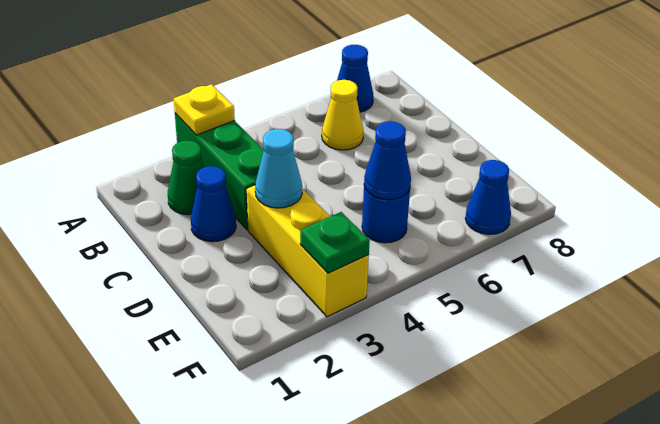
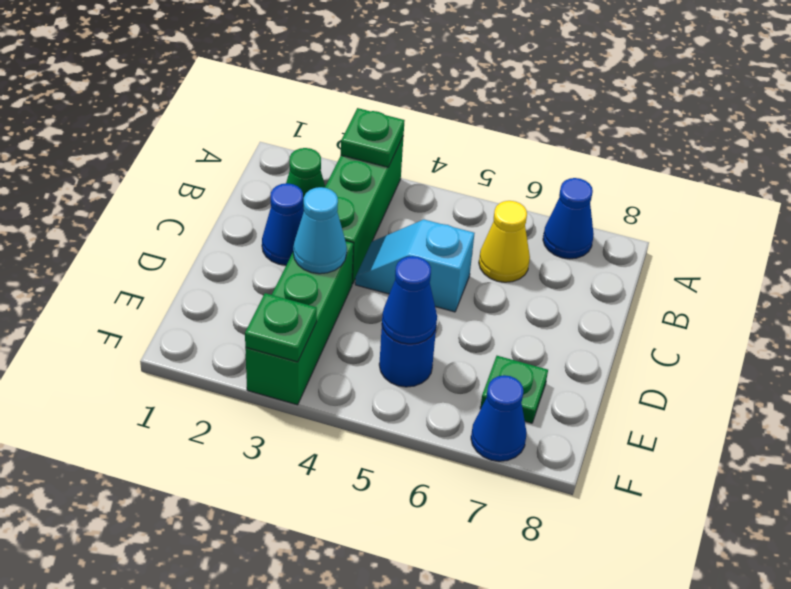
yellow 1x1 plate [174,84,235,135] -> green 1x1 plate [341,108,405,167]
none -> cyan 1x2 slope [355,220,475,312]
yellow 1x3 brick [247,185,369,317] -> green 1x3 brick [245,241,353,405]
none -> green 1x1 plate [480,356,548,423]

